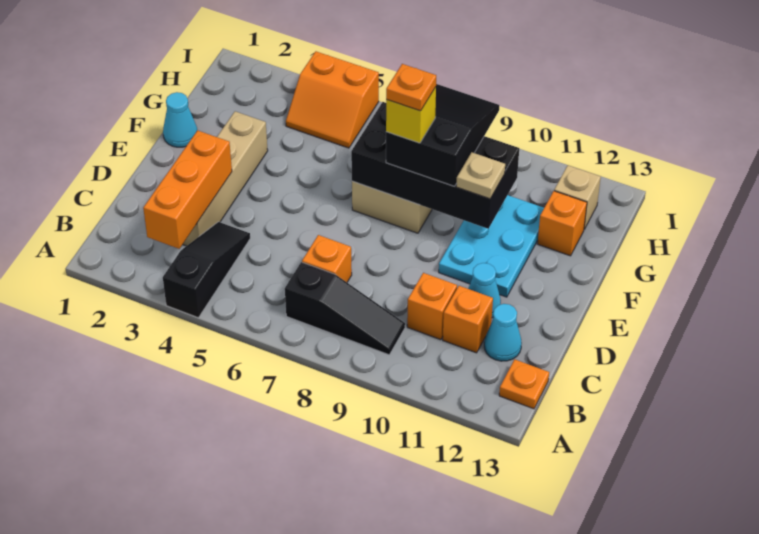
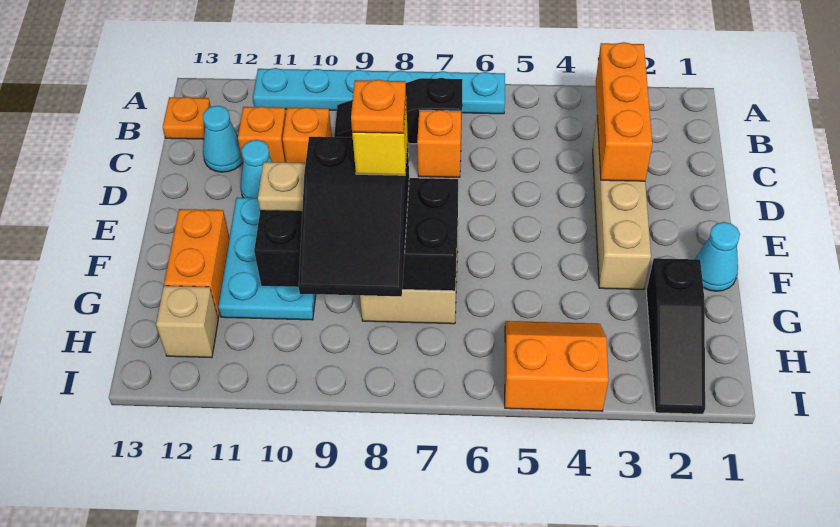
black 1x3 slope [163,222,250,318] -> black 1x3 slope moved to [646,258,705,414]
none -> cyan 1x6 plate [253,68,505,114]
orange 1x1 brick [538,191,587,256] -> orange 1x2 brick [164,209,230,317]

